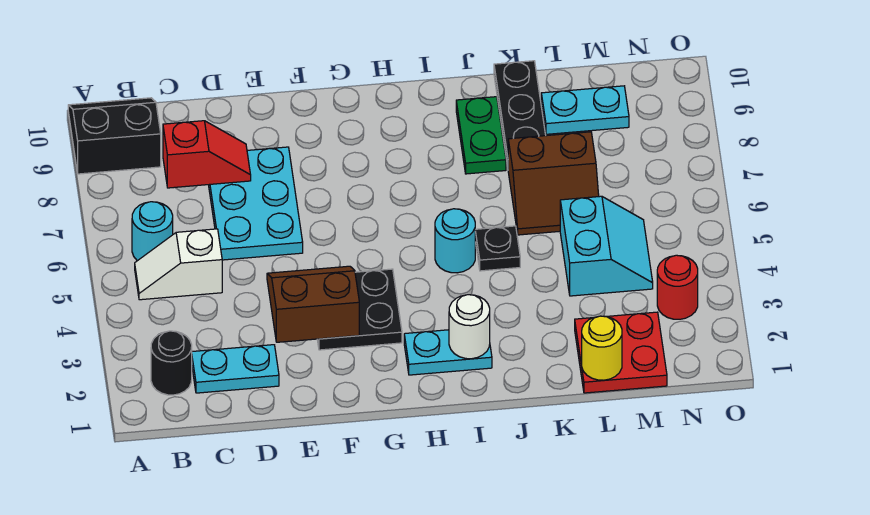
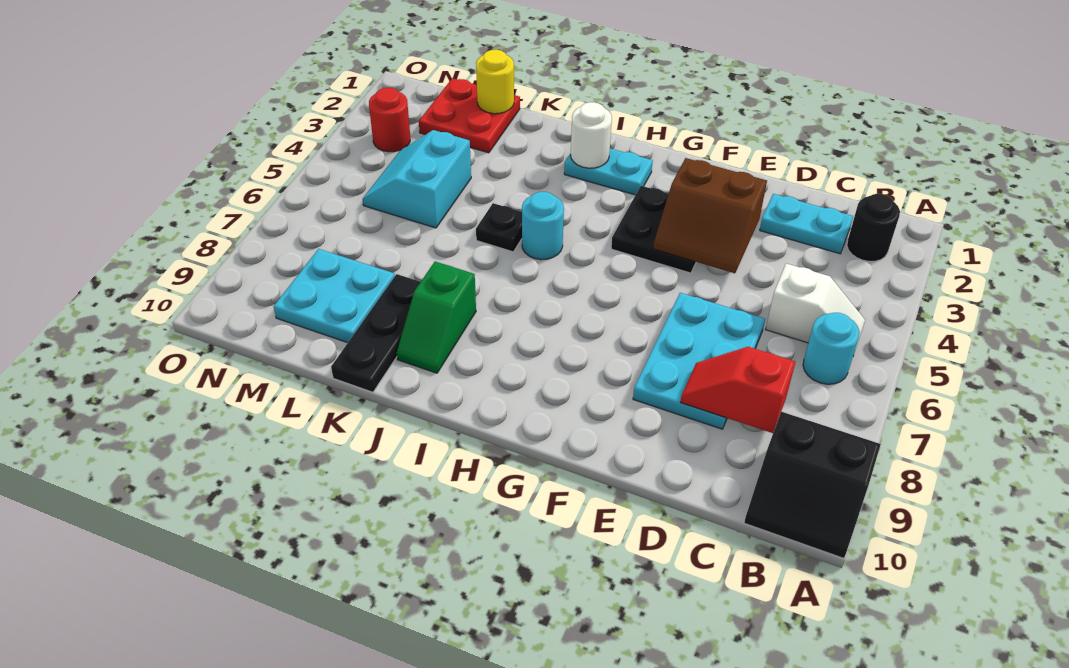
green 1x2 plate [456,97,506,174] -> green 1x2 slope [397,262,476,373]
brown 2x2 slope [508,132,599,235] -> none
cyan 1x2 plate [541,86,629,134] -> cyan 2x2 plate [274,249,395,343]

